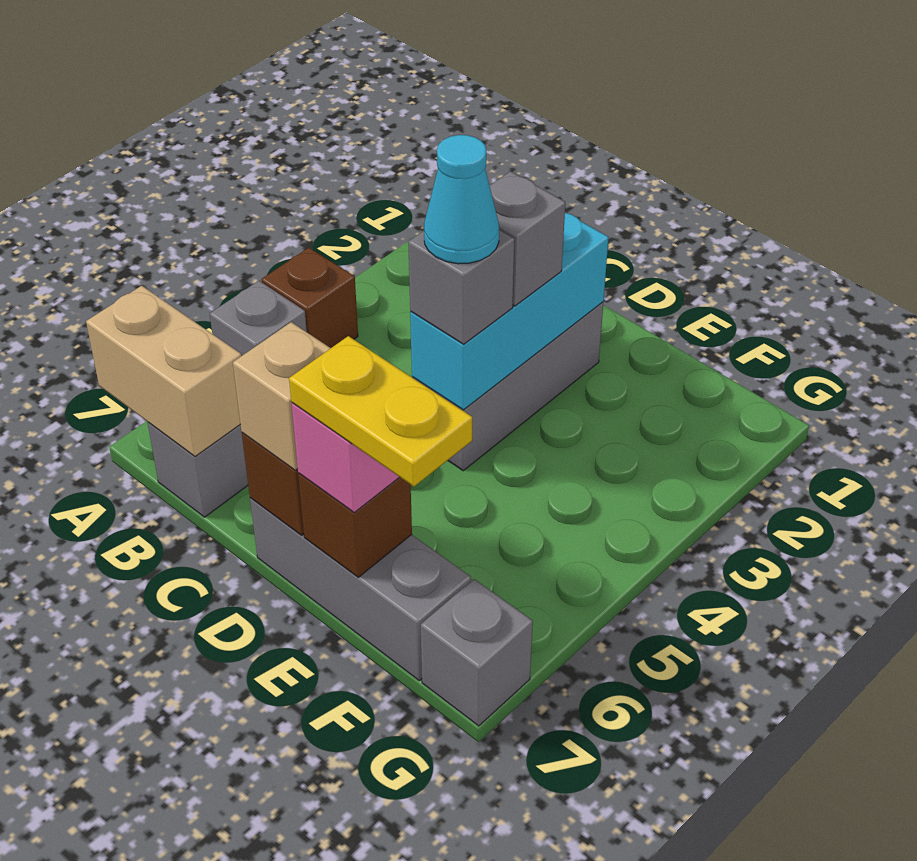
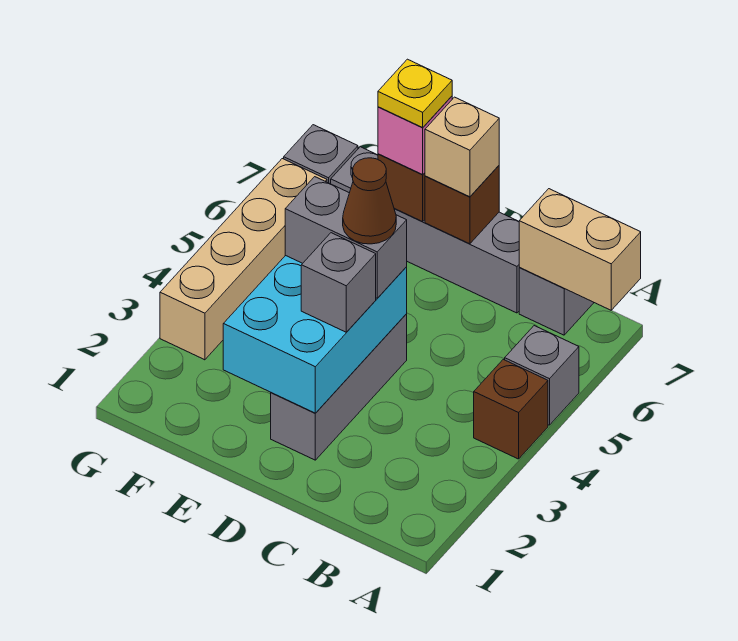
cyan 1x3 brick [410,213,609,410] -> cyan 2x3 brick [223,255,407,413]
grey 1x1 brick [408,230,515,344] -> grey 1x2 brick [285,177,407,298]
cyan 1x1 cone [424,135,499,264] -> brown 1x1 cone [343,158,396,244]
grey 1x3 brick [250,498,471,681] -> grey 1x4 brick [331,147,520,313]
yellow 1x2 plate [289,336,472,487] -> yellow 1x1 plate [378,59,452,127]
none -> tan 1x4 brick [160,159,327,360]

